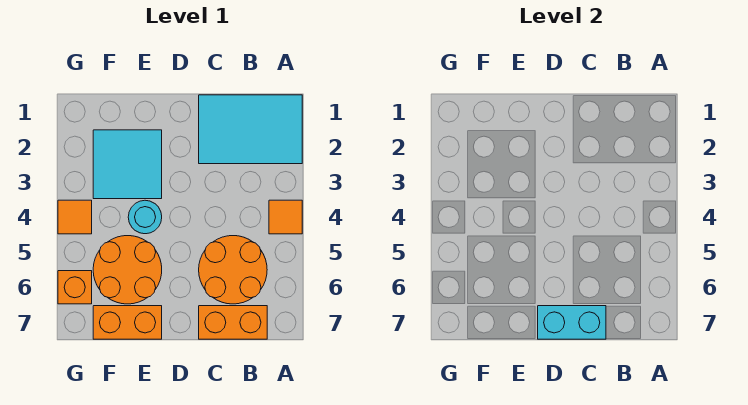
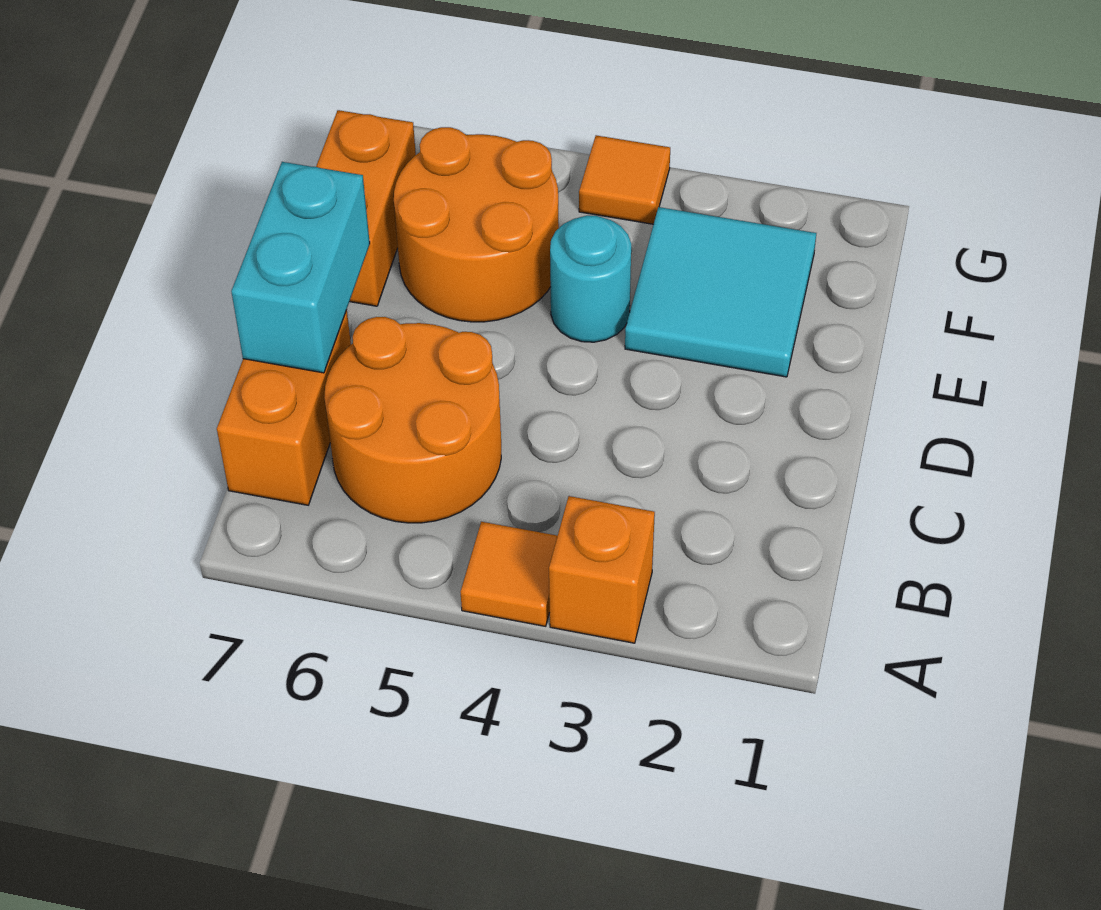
cyan 2x3 tile [199,95,302,164] -> none
orange 1x1 brick [58,271,92,304] -> orange 1x1 brick moved to [549,496,655,643]

